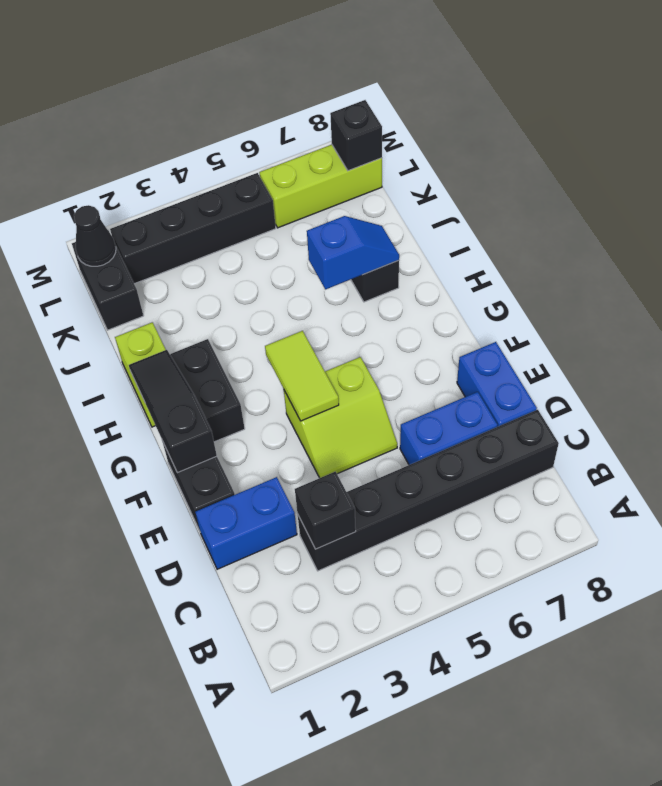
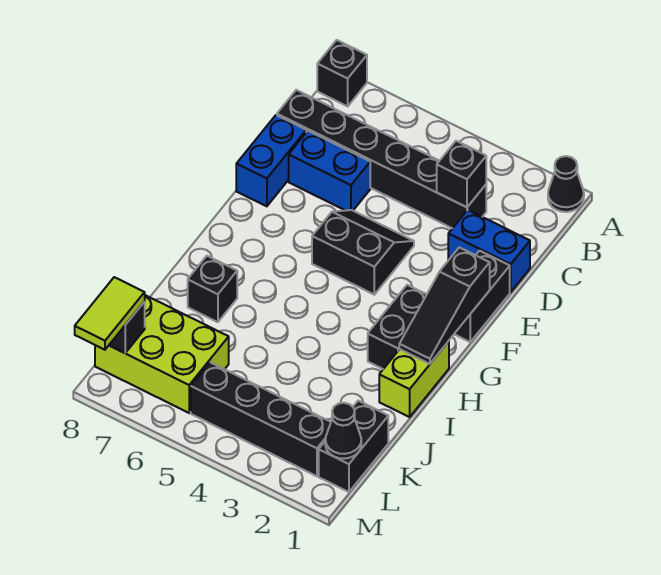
none -> black 1x1 cone [548,156,584,212]
none -> black 1x1 brick [317,40,367,106]
lime 2x2 slope [284,357,397,478] -> black 2x2 slope [312,210,414,295]
lime 1x2 tile [265,331,339,421] -> lime 1x2 tile moved to [75,277,145,350]
blue 1x2 slope [307,216,399,289] -> none
lime 1x3 brick [259,144,382,228] -> lime 2x3 brick [95,295,229,413]

